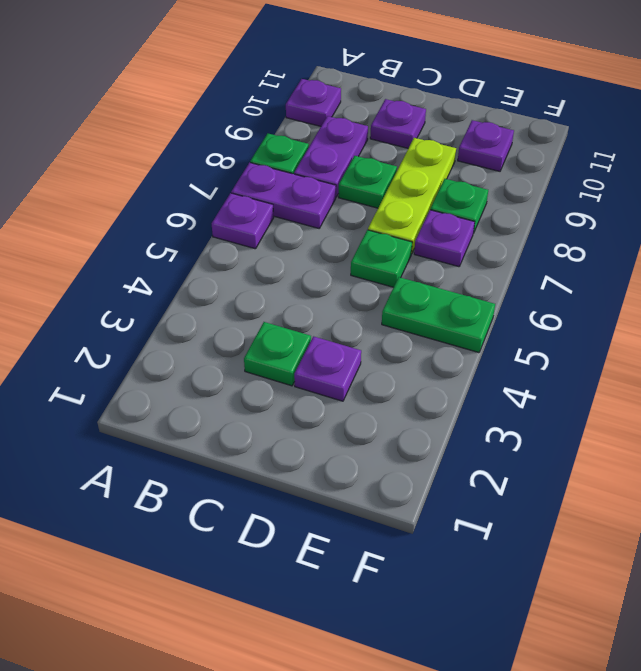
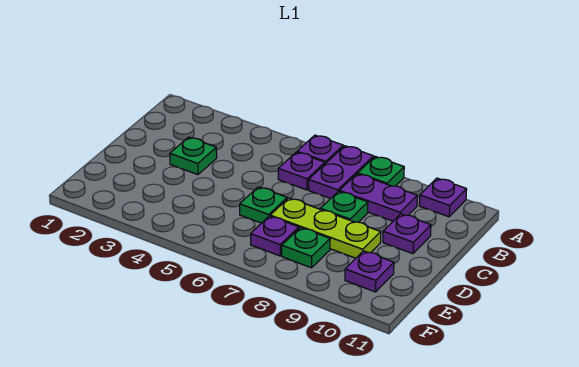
purple 1x1 plate [294,336,361,401] -> purple 1x1 plate moved to [278,152,325,190]
green 1x2 plate [382,277,495,353] -> none

